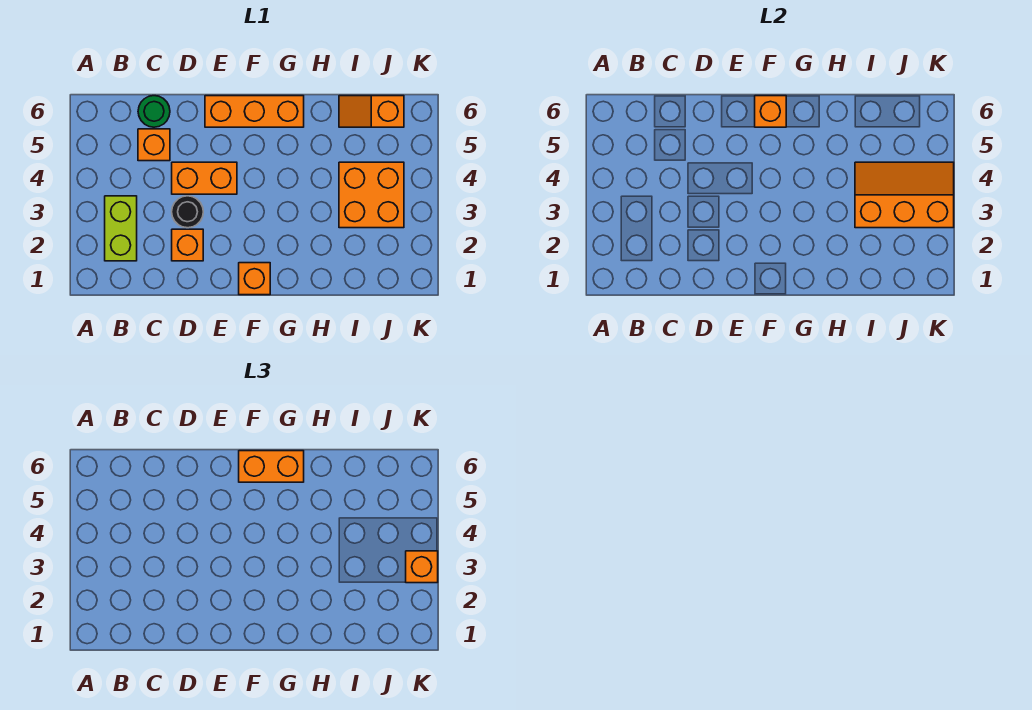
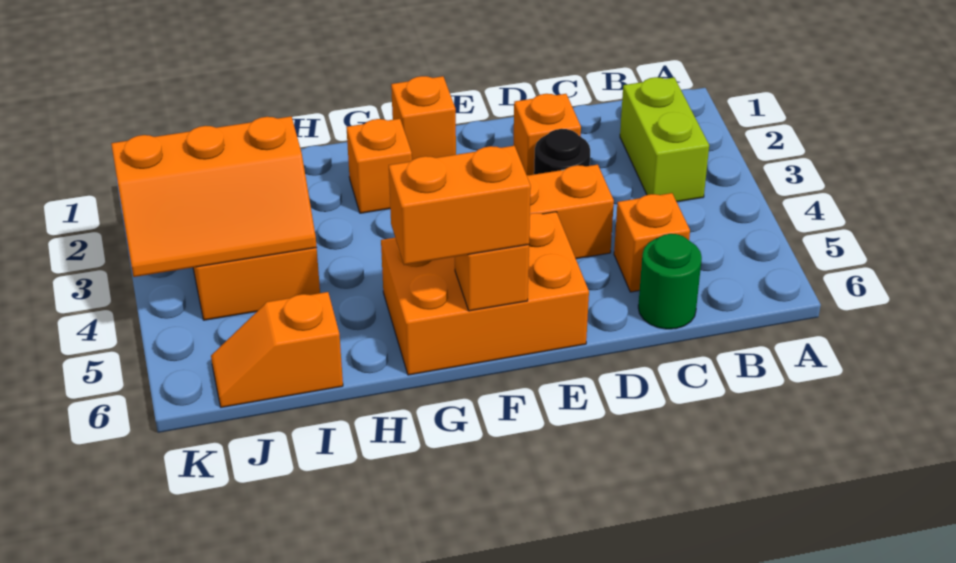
orange 1x3 brick [205,96,304,127] -> orange 2x3 brick [381,212,589,375]
orange 1x2 slope [339,96,404,127] -> orange 1x2 slope turned to [211,292,343,407]
orange 1x1 brick [406,551,438,583] -> orange 1x1 brick moved to [347,119,412,213]

